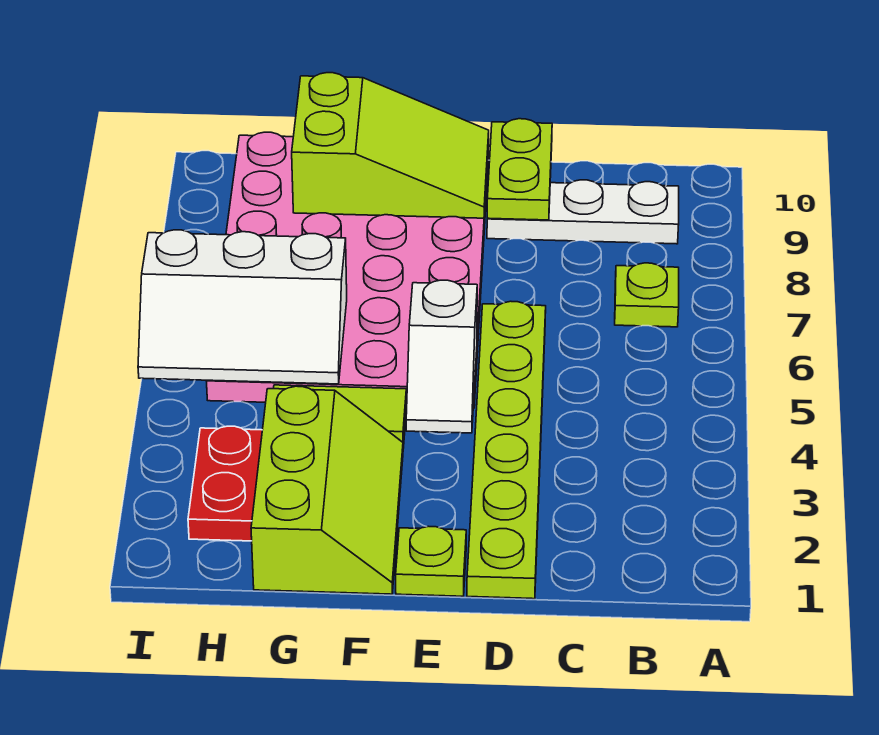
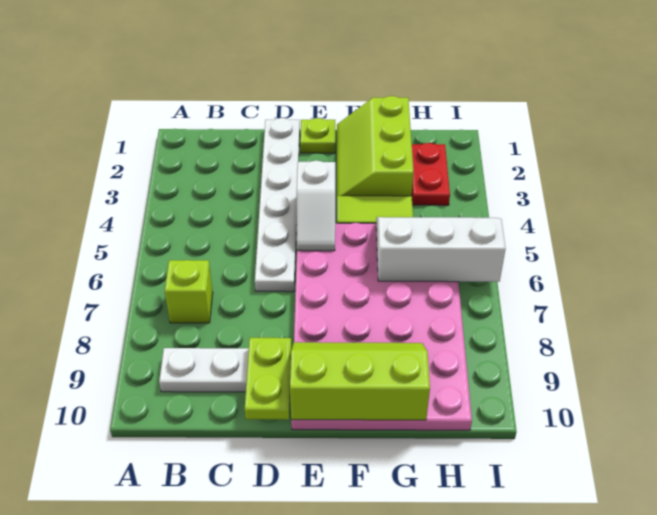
lime 1x1 plate [615,263,679,327] -> lime 1x1 brick [165,260,213,323]
lime 1x6 plate [467,301,546,599] -> white 1x6 plate [255,118,300,292]
white 1x2 slope [406,280,477,433] -> white 1x2 slope turned to [297,160,335,251]
lime 2x3 slope [292,73,489,218] -> lime 2x3 slope turned to [290,342,430,420]

